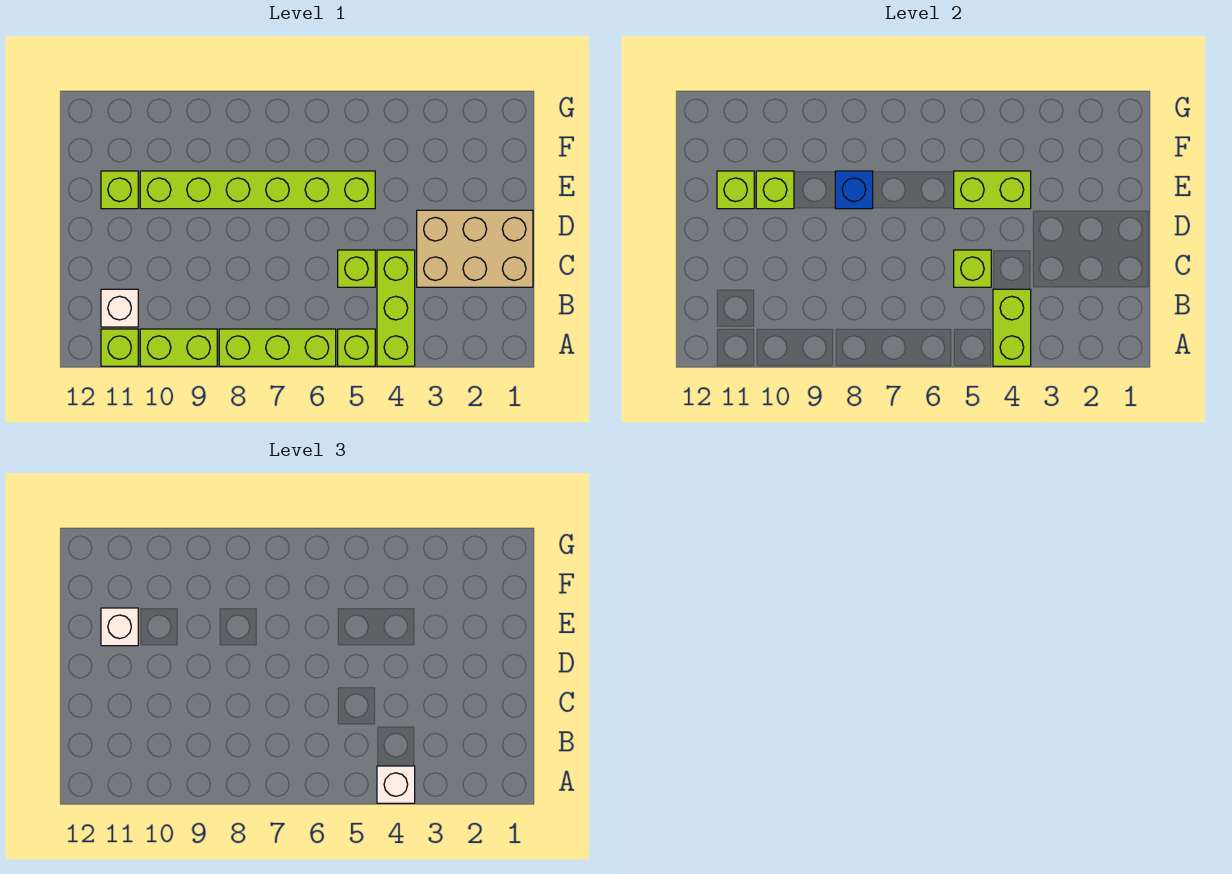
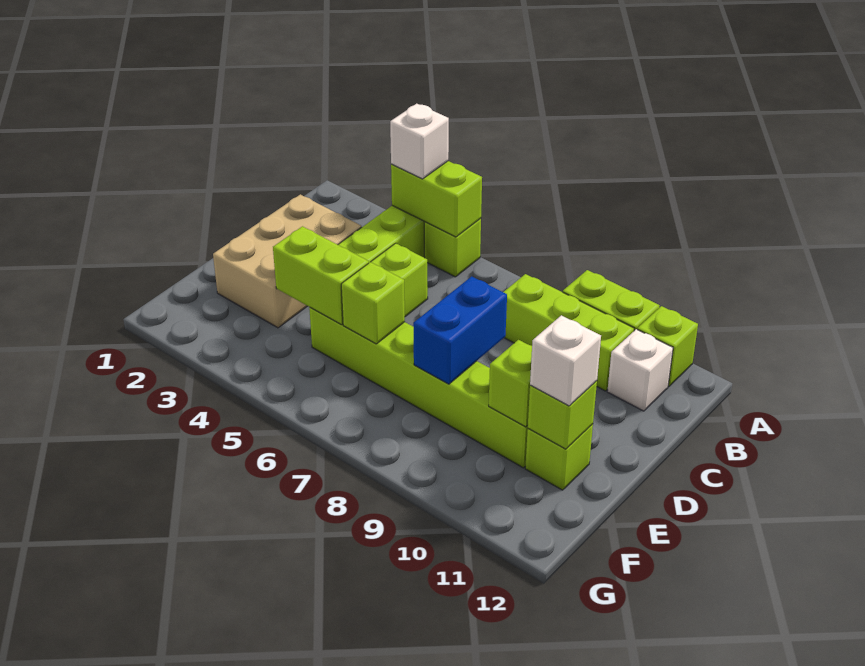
lime 1x2 brick [993,289,1031,366] -> lime 1x2 brick turned to [391,161,482,237]
lime 1x3 brick [219,329,336,366] -> lime 1x3 brick moved to [504,274,634,391]
tan 2x3 brick [417,210,533,287] -> tan 2x3 brick turned to [213,194,362,328]
lime 1x1 brick [954,250,991,287] -> lime 1x1 brick moved to [341,262,405,344]
blue 1x1 brick [835,171,873,209] -> blue 1x2 brick [413,276,507,384]

